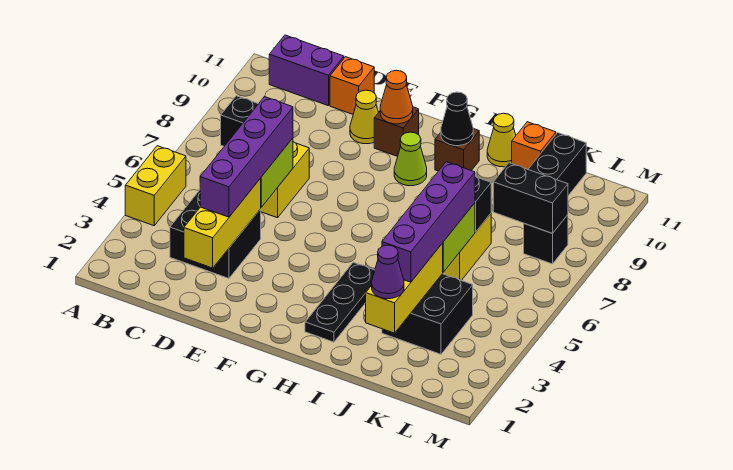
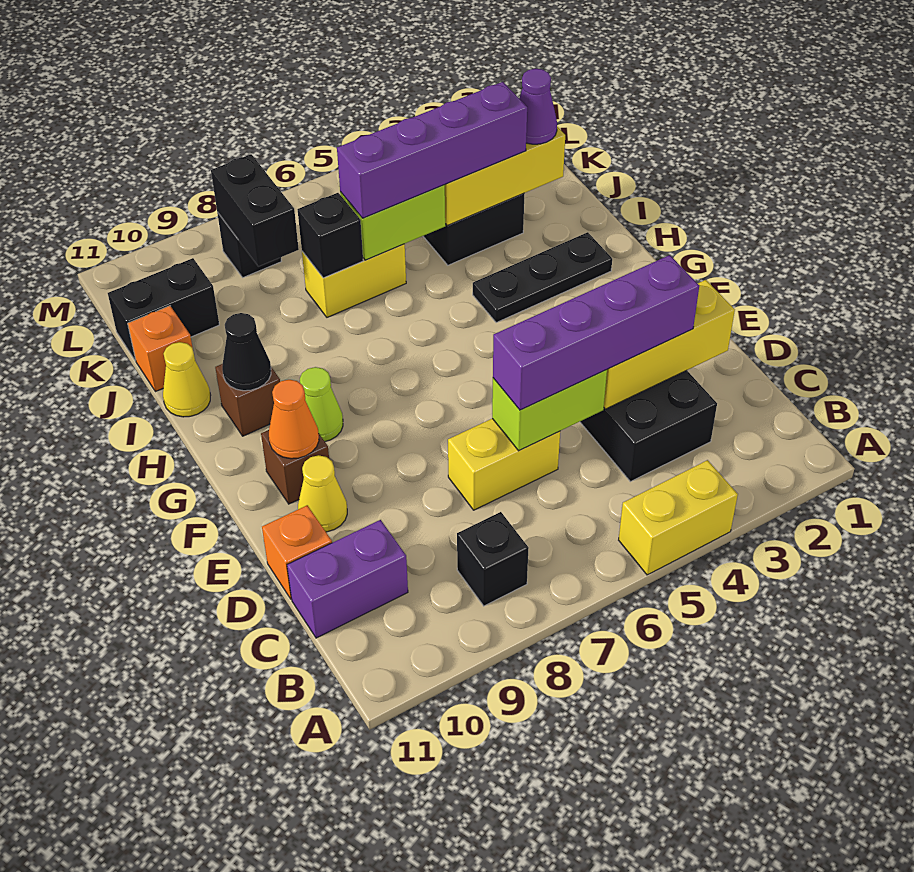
purple 1x2 brick [269,35,344,106] -> purple 1x2 brick turned to [287,520,408,638]

